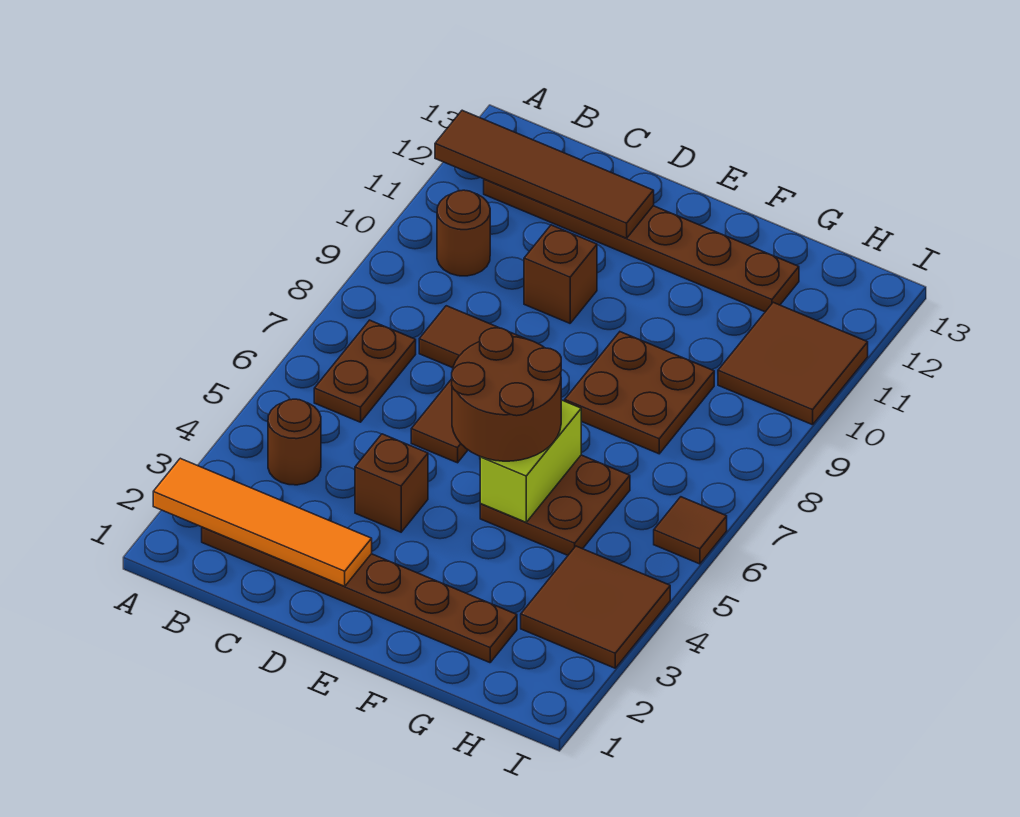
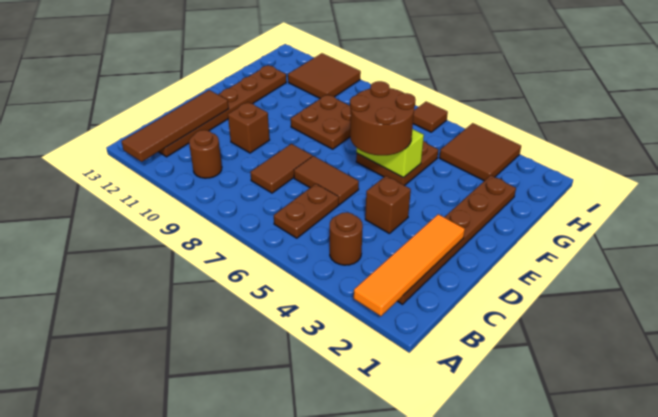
brown 1x2 plate [314,320,416,422] -> brown 1x2 plate turned to [274,184,339,238]

